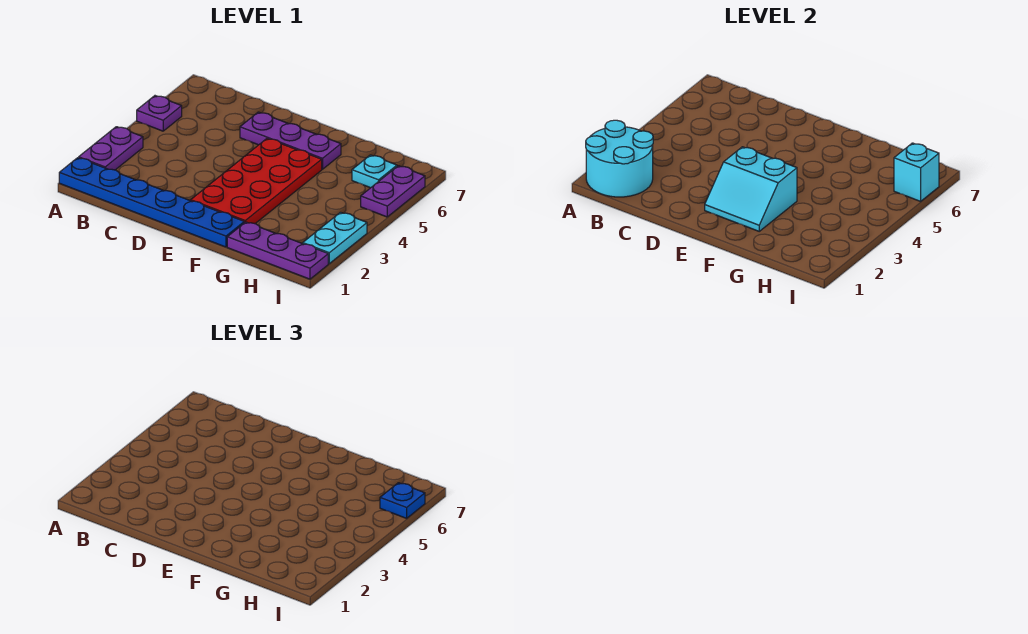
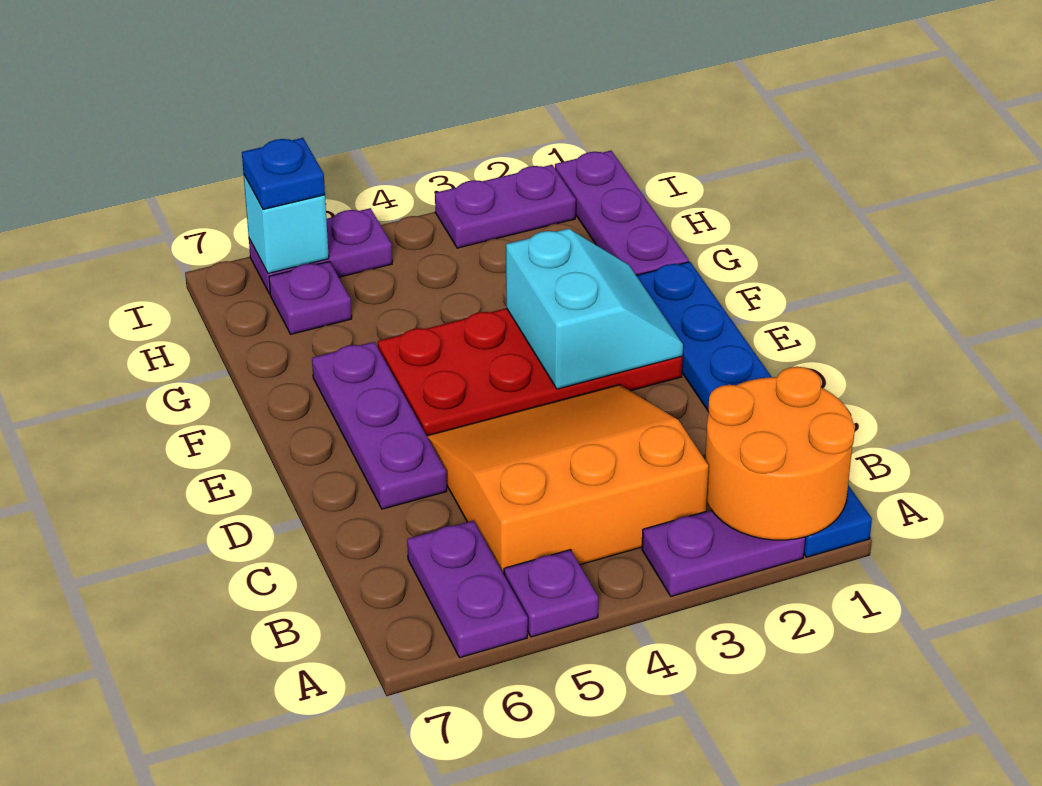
cyan 2x2 round brick [586,120,653,197] -> orange 2x2 round brick [705,367,855,540]
none -> purple 1x2 plate [407,521,528,658]
none -> orange 3x3 slope [427,385,708,574]
cyan 1x1 plate [352,155,397,188] -> purple 1x1 plate [269,261,352,334]
cyan 1x2 plate [303,212,367,263] -> purple 1x2 plate [435,165,576,248]

